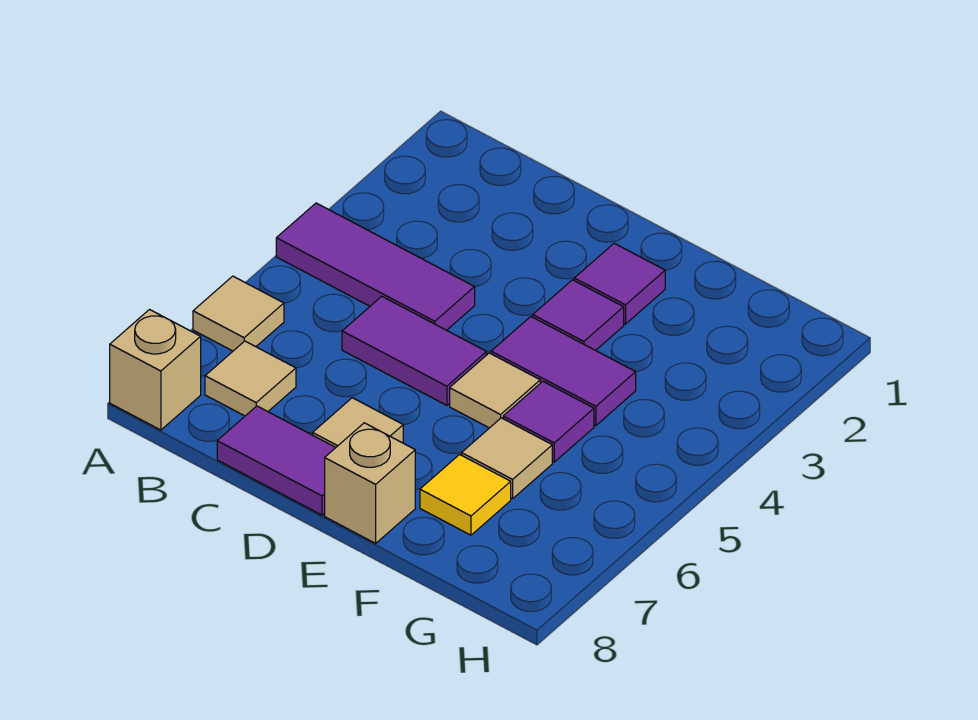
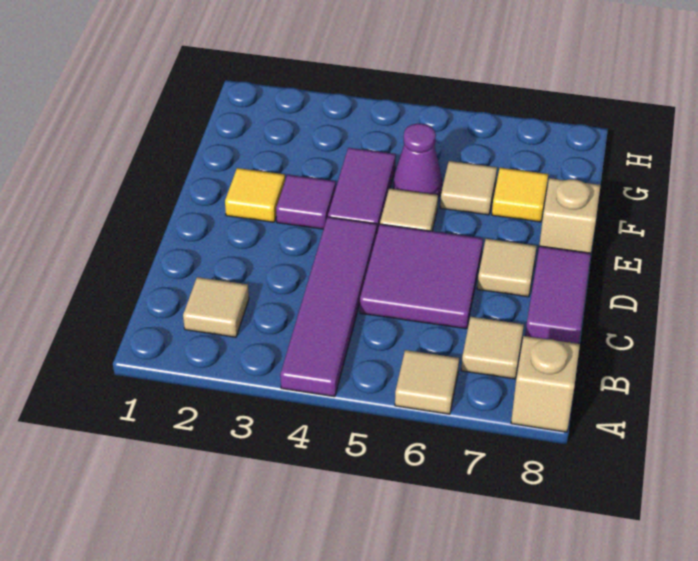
purple 1x3 tile [276,203,475,330] -> purple 1x4 tile [280,217,377,397]
none -> tan 1x1 tile [183,277,249,337]
purple 1x2 tile [342,296,487,405] -> purple 2x2 tile [360,224,483,329]
purple 1x1 tile [574,243,665,324] -> yellow 1x1 tile [225,168,285,222]
purple 1x1 tile [503,382,594,462] -> purple 1x1 cone [393,124,442,197]

